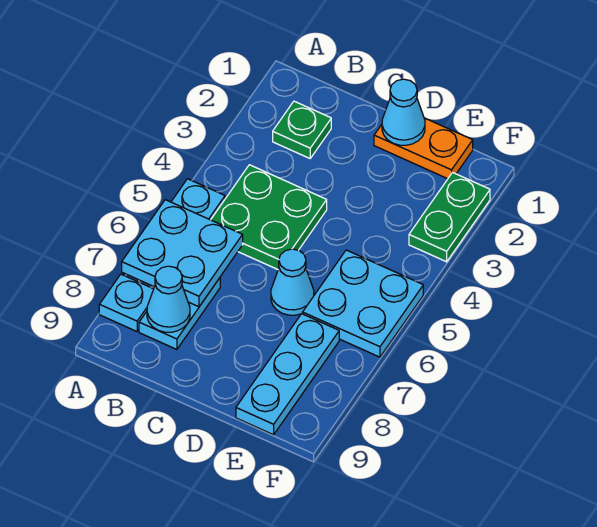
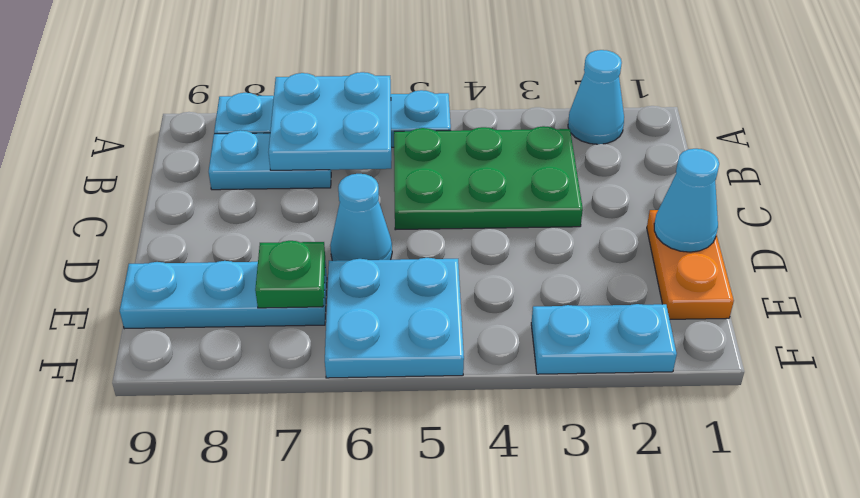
green 1x1 plate [273,101,331,158] -> green 1x1 plate moved to [255,241,325,308]
green 2x2 plate [211,165,327,269] -> green 2x3 plate [394,126,583,230]
cyan 1x1 cone [147,266,190,332] -> cyan 1x1 cone moved to [568,50,624,144]
green 1x2 plate [409,173,490,262] -> cyan 1x2 plate [531,304,677,374]

